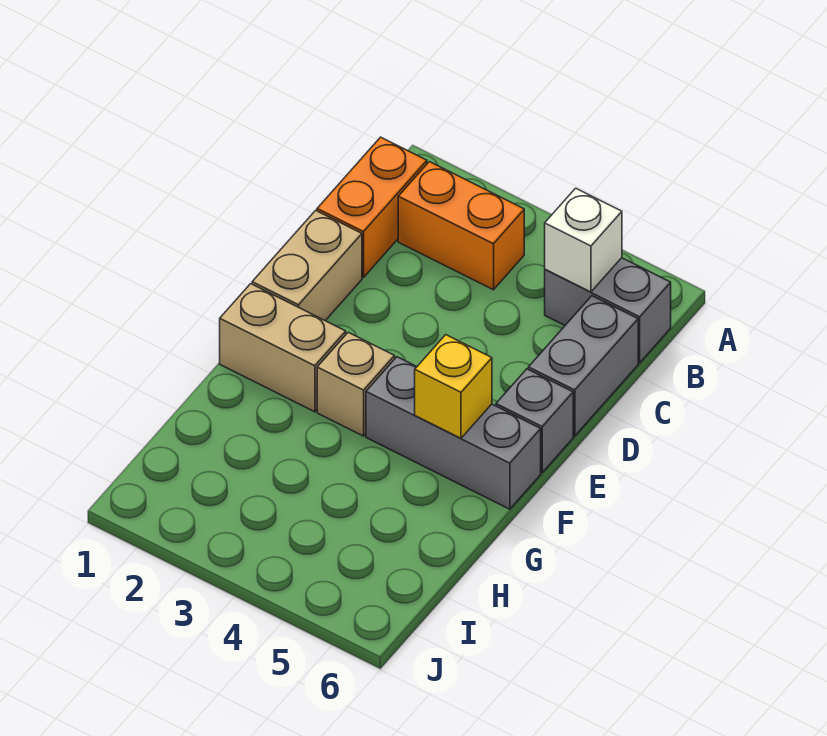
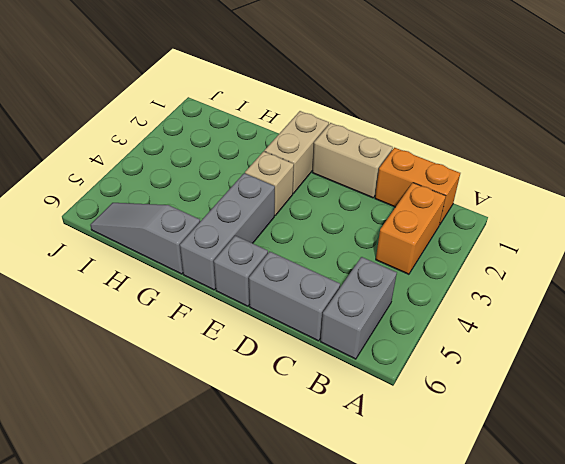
white 1x1 brick [545,188,622,292] -> none
yellow 1x1 brick [415,335,492,438] -> none
none -> grey 1x3 slope [90,203,200,274]

